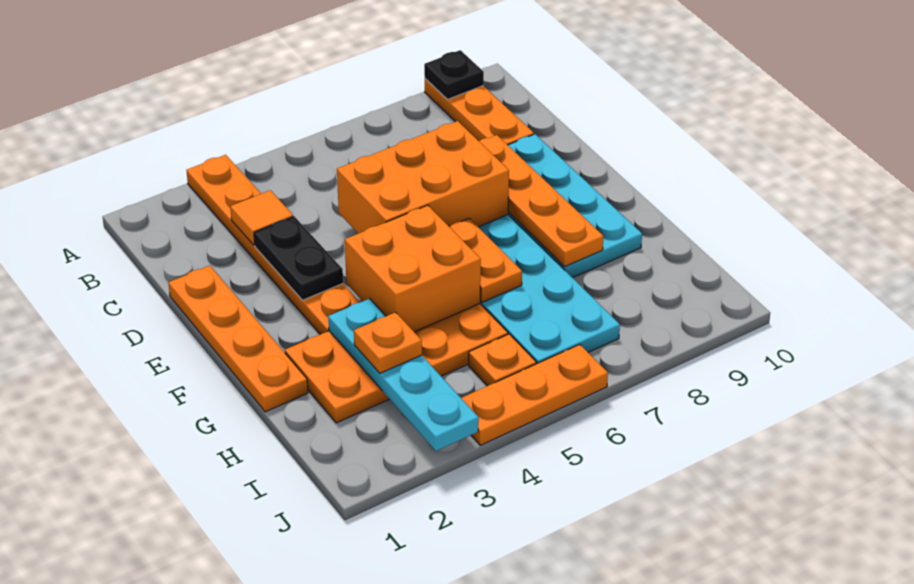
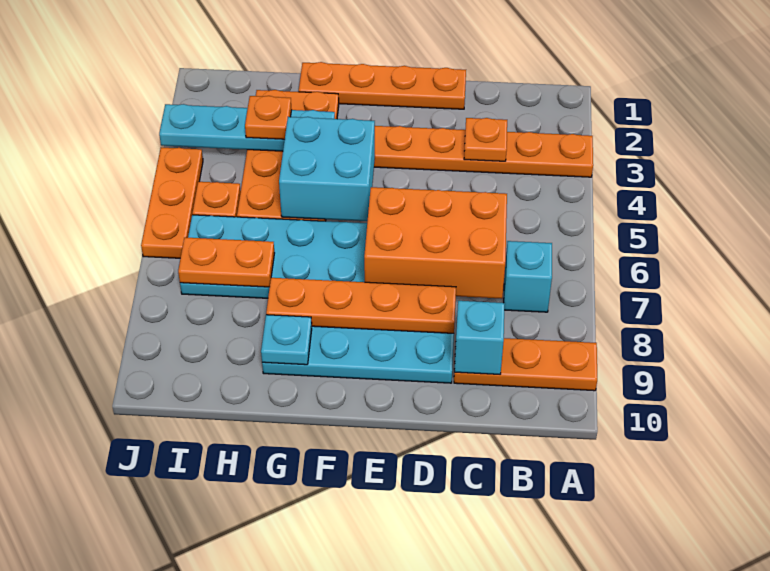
black 1x1 plate [424,50,484,99] -> none
none -> cyan 1x1 brick [504,241,552,312]
orange 1x1 tile [230,190,293,245] -> orange 1x1 plate [464,118,507,161]
none -> cyan 1x1 brick [454,301,505,374]
black 1x2 plate [254,216,343,300] -> none
orange 2x3 brick [337,121,509,234] -> orange 2x3 brick turned to [364,187,507,299]
orange 2x2 brick [345,205,481,332] -> cyan 2x2 brick [279,117,375,221]
orange 1x2 plate [449,218,522,302] -> orange 1x2 plate moved to [178,237,274,287]
none -> cyan 1x1 plate [261,315,312,365]

